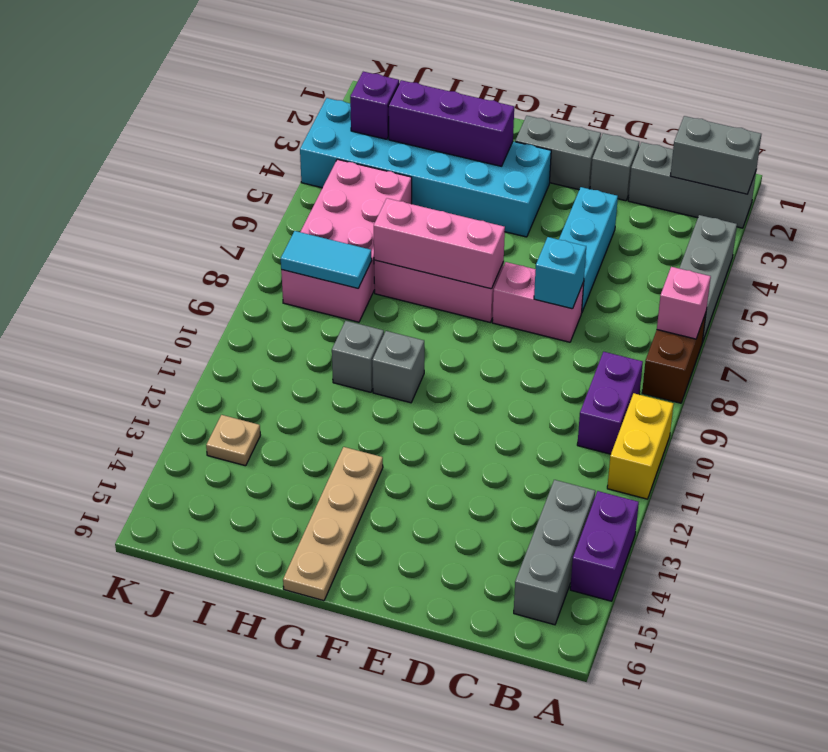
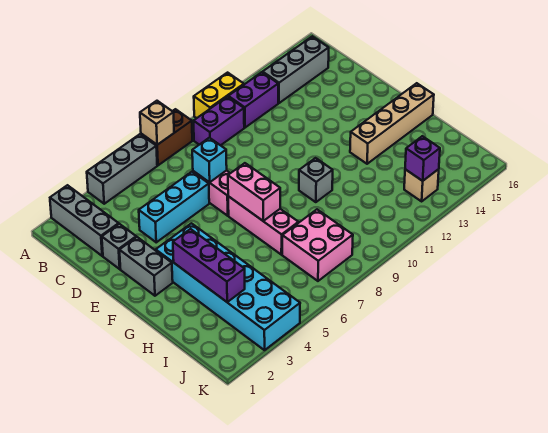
grey 1x2 brick [670,116,761,194] -> none
pink 1x1 brick [657,267,711,339] -> tan 1x1 brick [140,101,174,145]
purple 1x2 brick [570,491,639,601] -> purple 1x2 brick moved to [228,72,278,128]
pink 1x3 brick [374,198,505,289] -> pink 1x2 brick [228,163,280,221]
tan 1x4 plate [283,447,383,601] -> tan 1x4 brick [350,83,434,164]
grey 1x1 brick [332,321,384,392] -> none
pink 2x4 brick [281,159,412,322] -> pink 2x2 brick [282,210,353,281]
cyan 1x2 tile [281,231,372,288] -> none
purple 1x1 brick [350,72,399,139] -> purple 1x1 brick moved to [405,136,440,181]
tan 1x1 plate [206,415,260,466] -> tan 1x1 brick [404,169,439,201]

